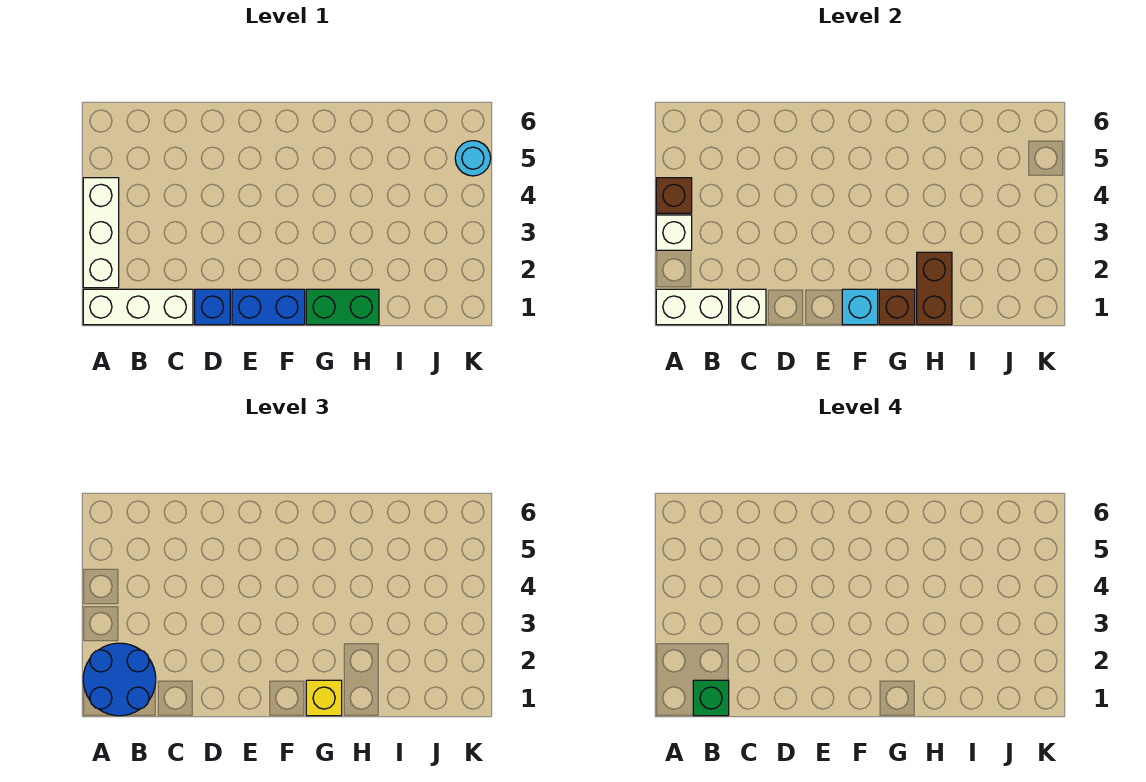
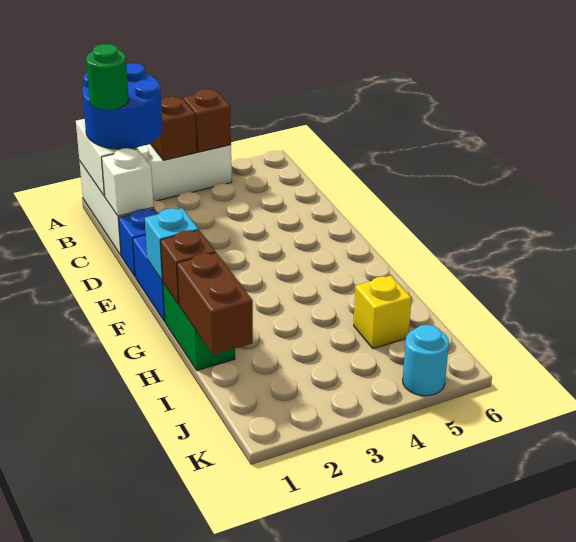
white 1x1 brick [656,215,692,250] -> brown 1x1 brick [150,97,197,160]
green 1x1 brick [693,680,729,716] -> green 1x1 round brick [86,44,129,110]
yellow 1x1 brick [306,680,342,716] -> yellow 1x1 brick moved to [354,276,411,349]
brown 1x2 brick [917,252,952,325] -> brown 1x2 brick turned to [177,253,253,355]

